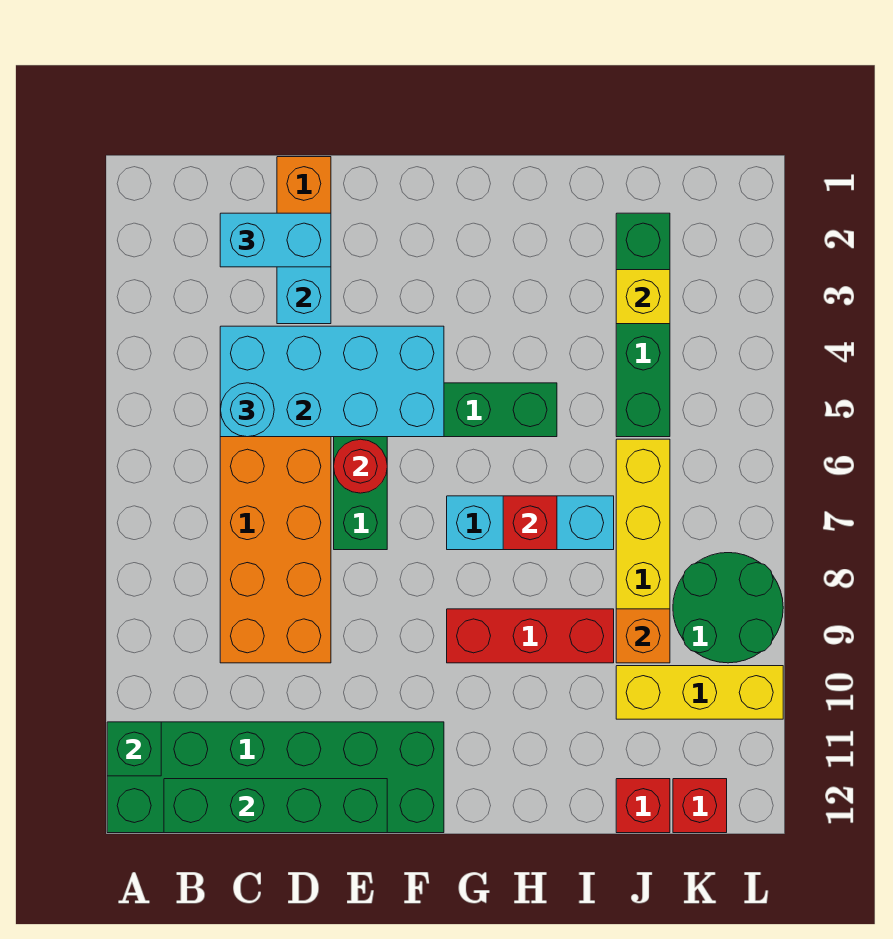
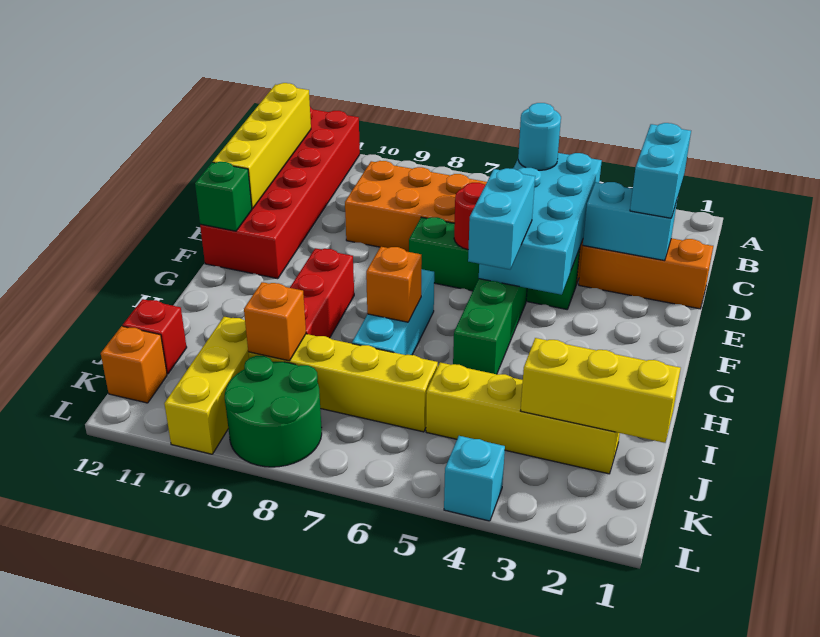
green 2x6 brick [107,722,444,833] -> red 2x6 brick [200,107,360,279]
green 1x1 brick [107,722,161,776] -> green 1x1 brick moved to [195,162,252,231]
green 1x4 brick [164,779,387,833] -> yellow 1x4 brick [213,83,311,209]
none -> cyan 1x2 brick [468,168,535,269]
red 1x1 brick [503,496,557,550] -> orange 1x1 brick [366,247,422,322]
green 1x4 brick [616,213,670,437] -> yellow 1x4 brick [426,362,620,474]
yellow 1x1 brick [616,270,670,324] -> yellow 1x3 brick [521,338,681,443]
red 1x1 brick [673,779,727,833] -> orange 1x1 brick [101,326,167,403]
none -> cyan 1x1 brick [444,436,505,521]

